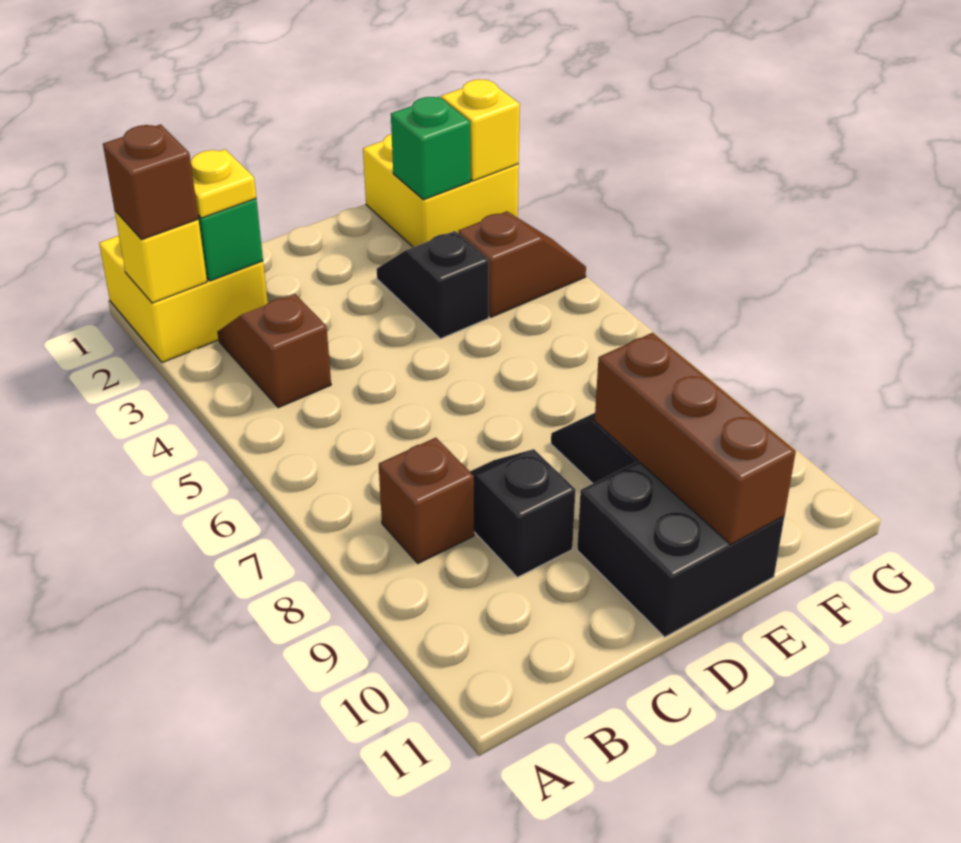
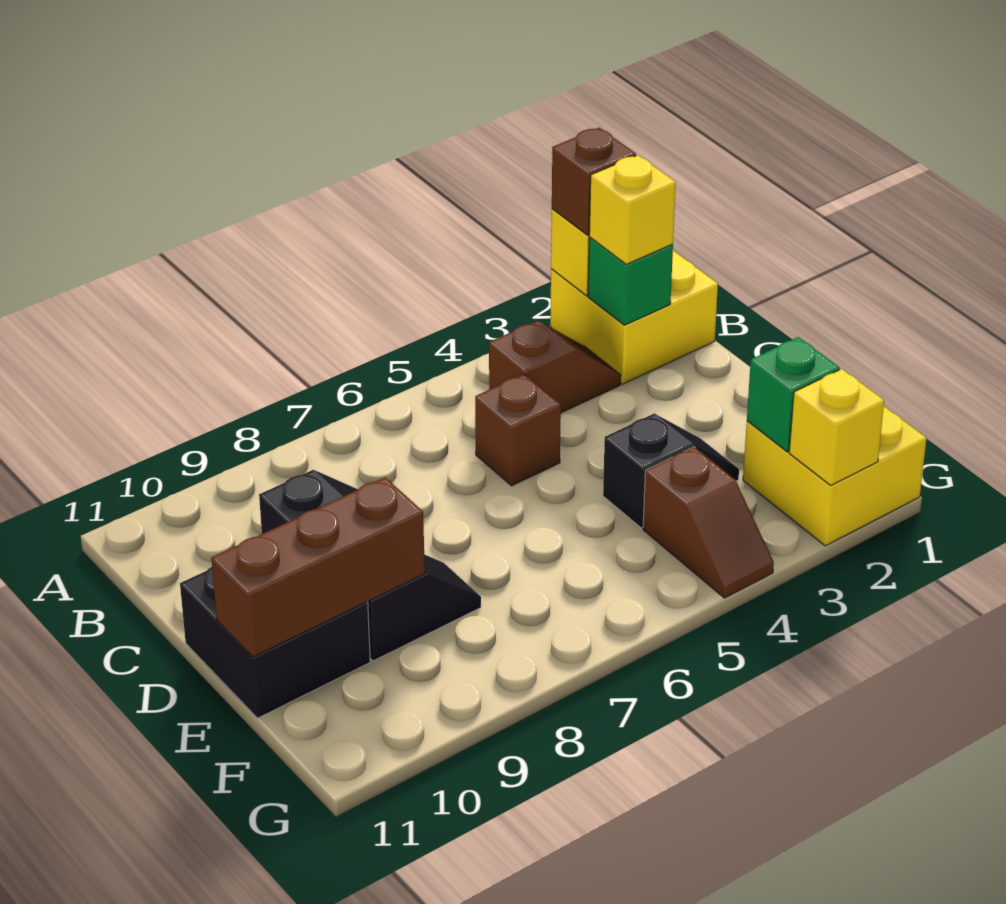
yellow 1x1 plate [191,149,256,218] -> yellow 1x1 brick [589,155,676,264]
brown 1x1 brick [379,438,474,563] -> brown 1x1 brick moved to [475,374,561,486]

